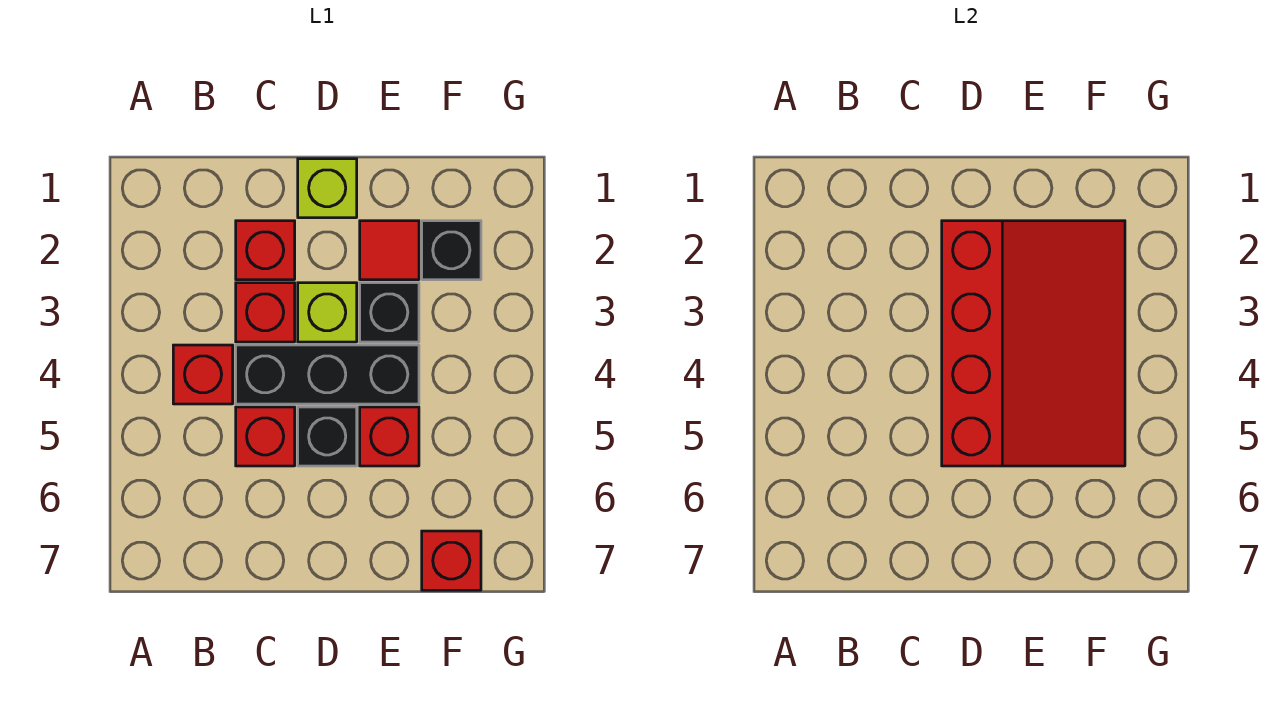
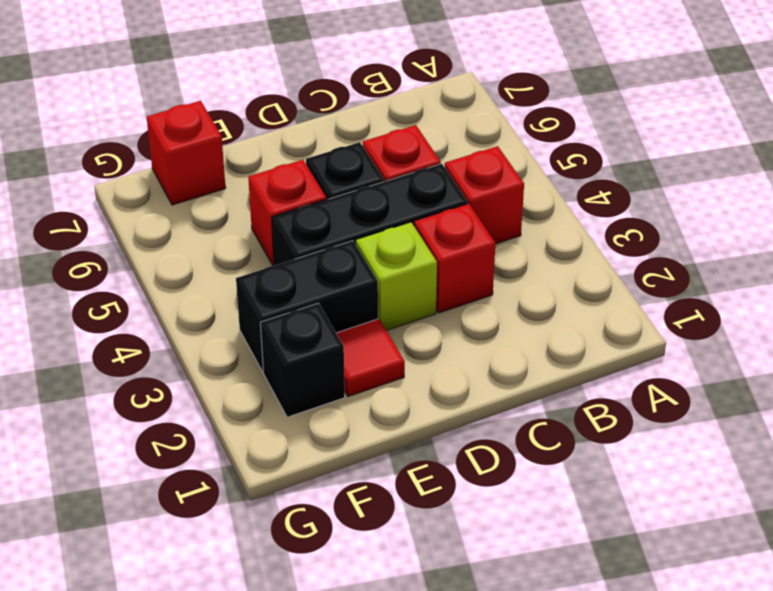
red 1x1 brick [236,221,295,280] -> none
lime 1x1 brick [298,159,357,218] -> none
red 3x4 slope [942,221,1125,466] -> none
black 1x1 brick [360,283,419,342] -> black 1x2 brick [236,241,378,372]

